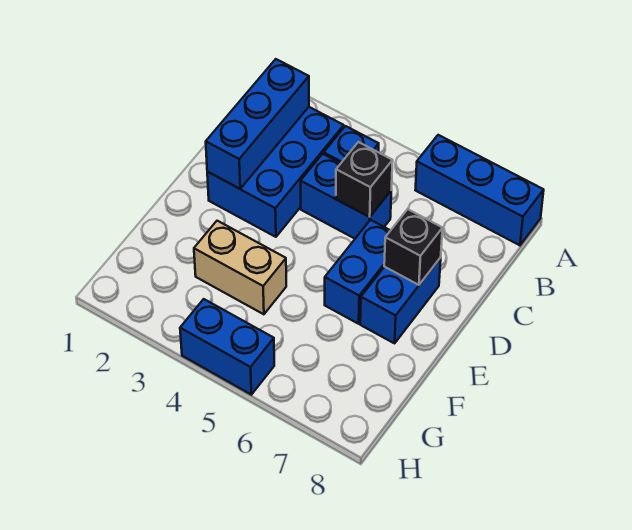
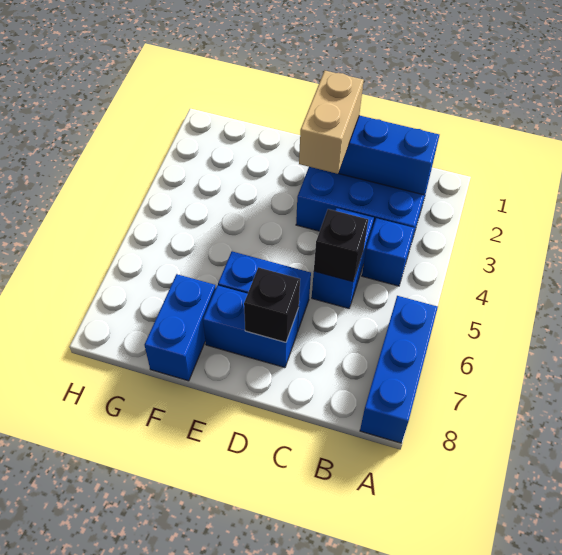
tan 1x2 brick [194,221,286,314] -> tan 1x2 brick moved to [299,71,364,174]
blue 1x2 brick [180,299,274,395] -> blue 1x2 brick moved to [145,274,216,381]

